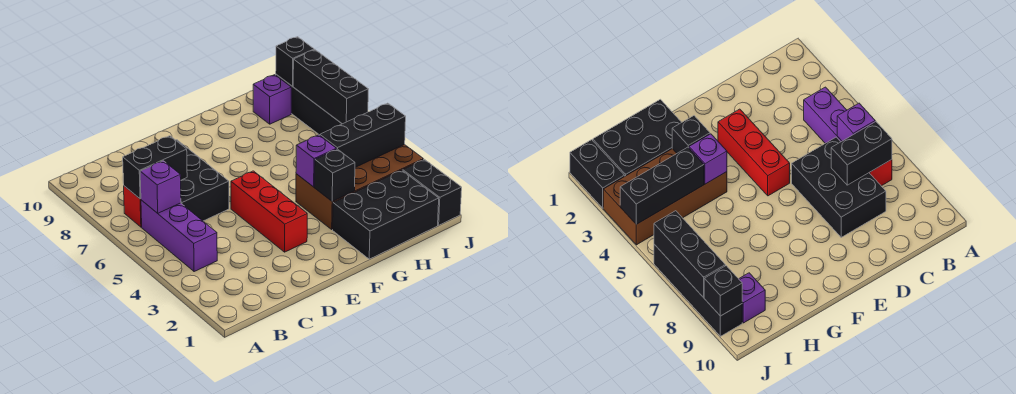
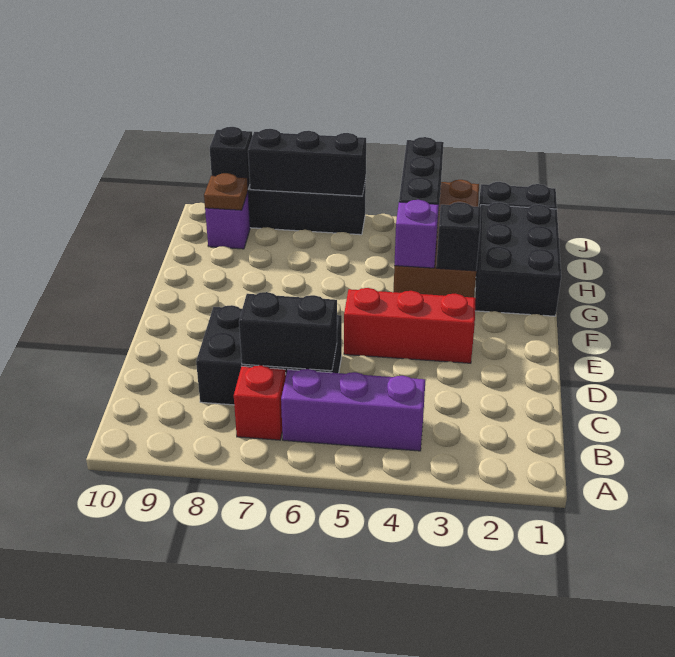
purple 1x1 brick [140,161,181,213] -> none
black 1x2 brick [123,136,187,199] -> black 1x2 brick turned to [239,292,337,371]
none -> brown 1x1 plate [204,173,248,210]

